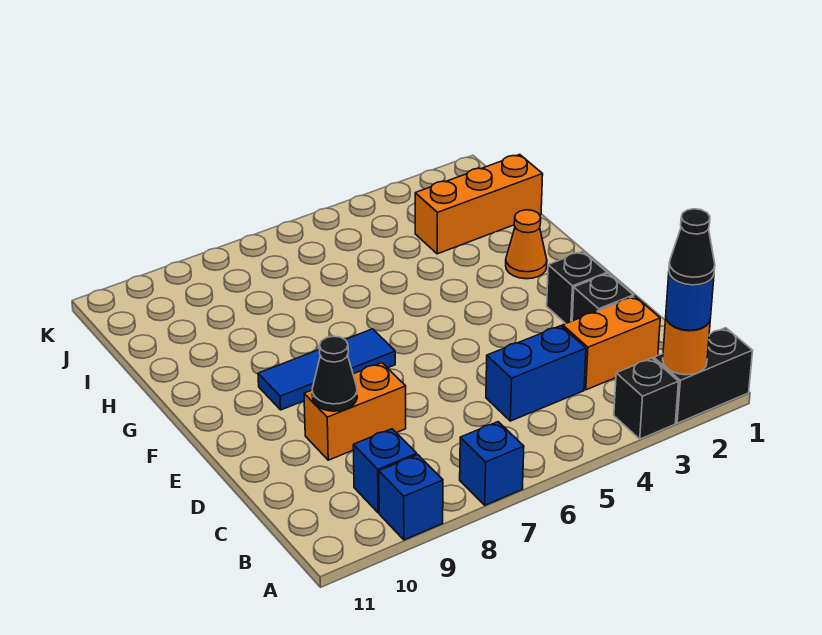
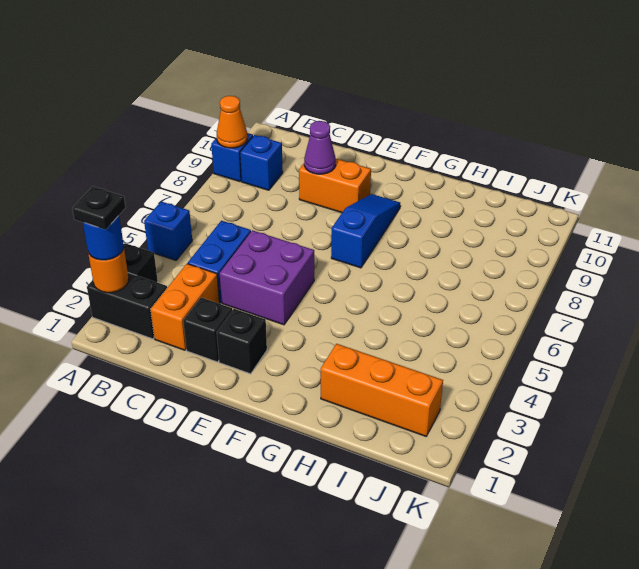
black 1x2 brick [654,328,753,423] -> black 1x2 brick turned to [87,273,167,339]
black 1x1 cone [669,209,715,285] -> black 1x1 plate [72,186,126,230]
blue 1x1 brick [460,422,524,505] -> blue 1x1 brick moved to [144,202,192,260]
none -> purple 2x2 brick [220,230,314,325]
orange 1x2 brick [304,363,406,460] -> orange 1x2 brick turned to [299,159,371,213]
black 1x1 cone [312,336,357,411] -> purple 1x1 cone [304,121,336,174]
blue 1x3 tile [258,329,395,410] -> blue 1x3 slope [331,194,400,268]
orange 1x1 cone [506,210,547,279] -> orange 1x1 cone moved to [217,96,247,148]
orange 1x3 brick [415,155,543,254] -> orange 1x3 brick turned to [321,344,443,436]

